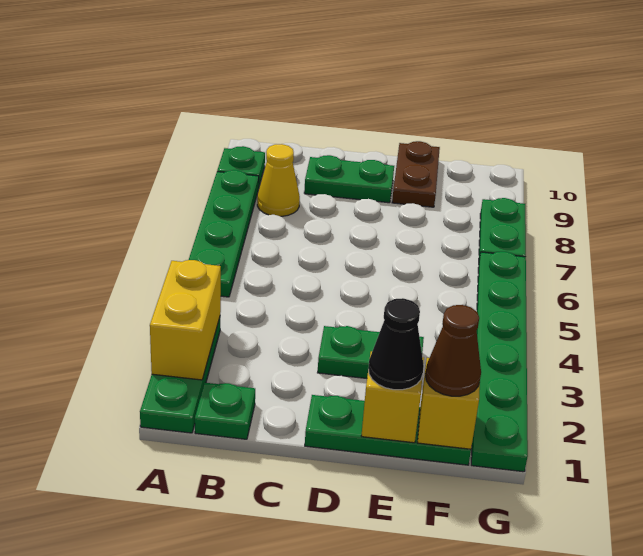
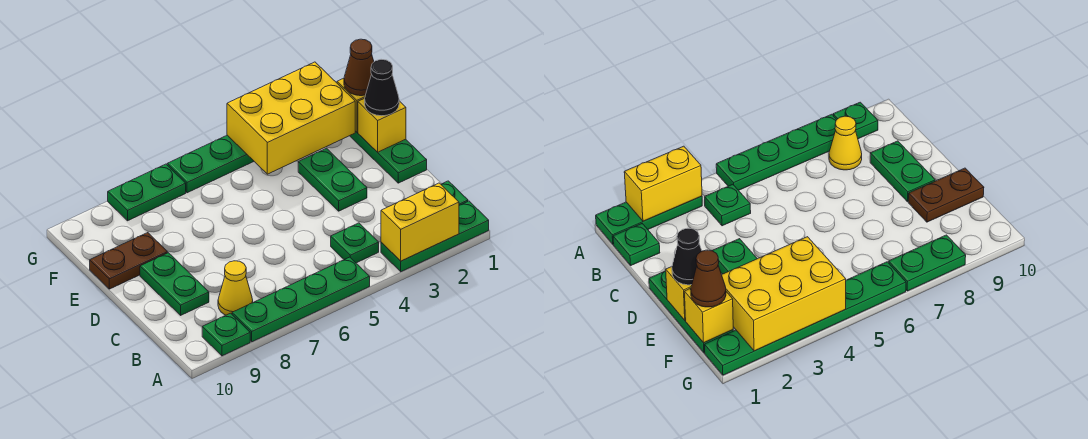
none -> green 1x1 plate [331,223,379,263]
none -> yellow 2x3 brick [227,62,355,174]

